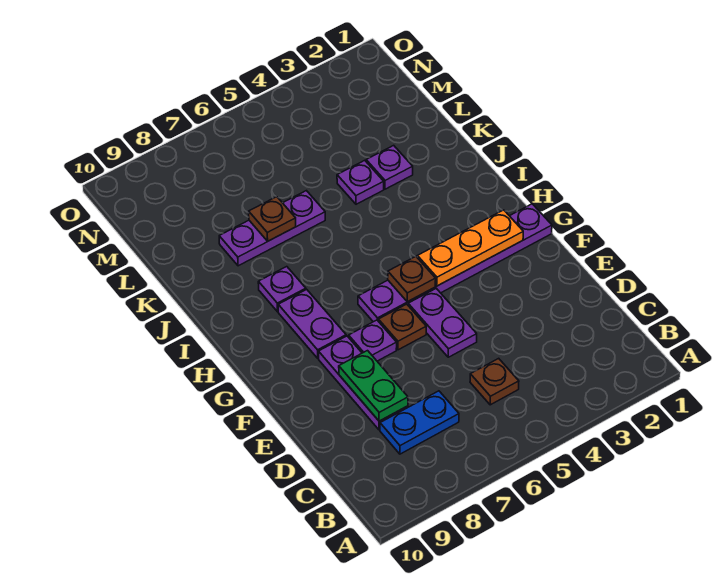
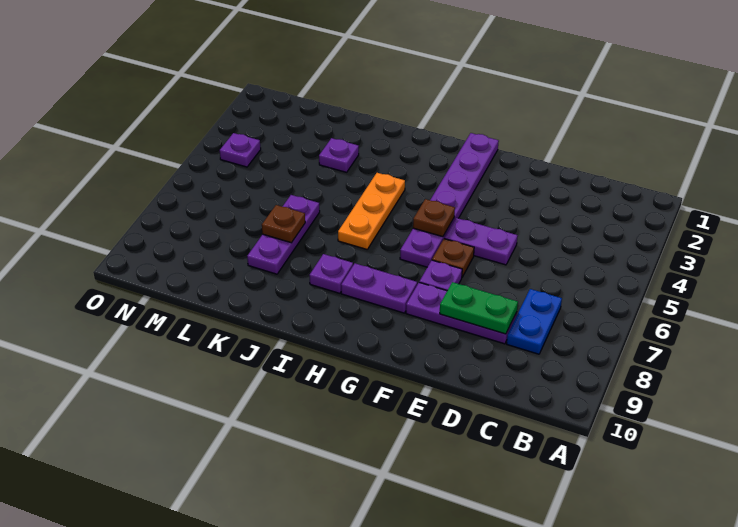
brown 1x1 plate [470,358,519,405] -> none
orange 1x3 plate [417,210,523,286] -> orange 1x3 plate moved to [338,173,405,249]
purple 1x1 plate [337,160,384,204] -> purple 1x1 plate moved to [220,133,261,167]

